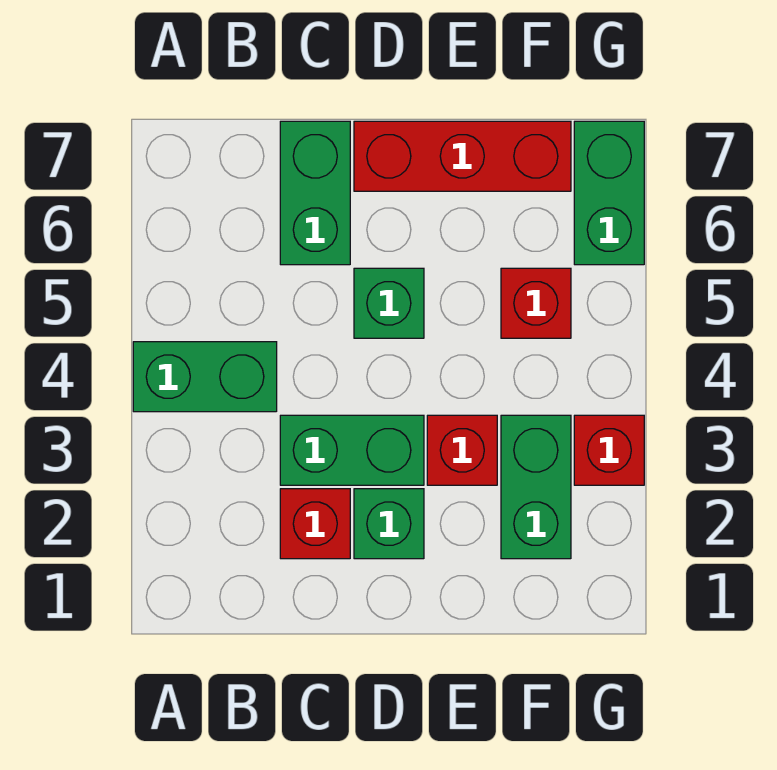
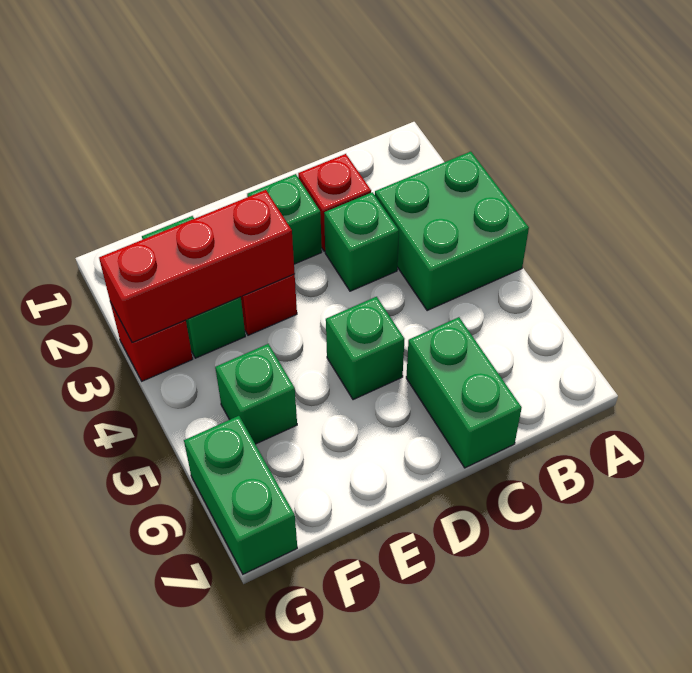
green 1x2 brick [133,342,277,412] -> green 2x2 brick [375,152,529,311]
green 1x2 brick [280,415,424,485] -> green 1x1 brick [324,192,399,291]
red 1x3 brick [354,121,571,191] -> red 1x3 brick moved to [99,190,295,343]
red 1x1 brick [501,268,571,338] -> green 1x1 brick [215,344,297,444]

